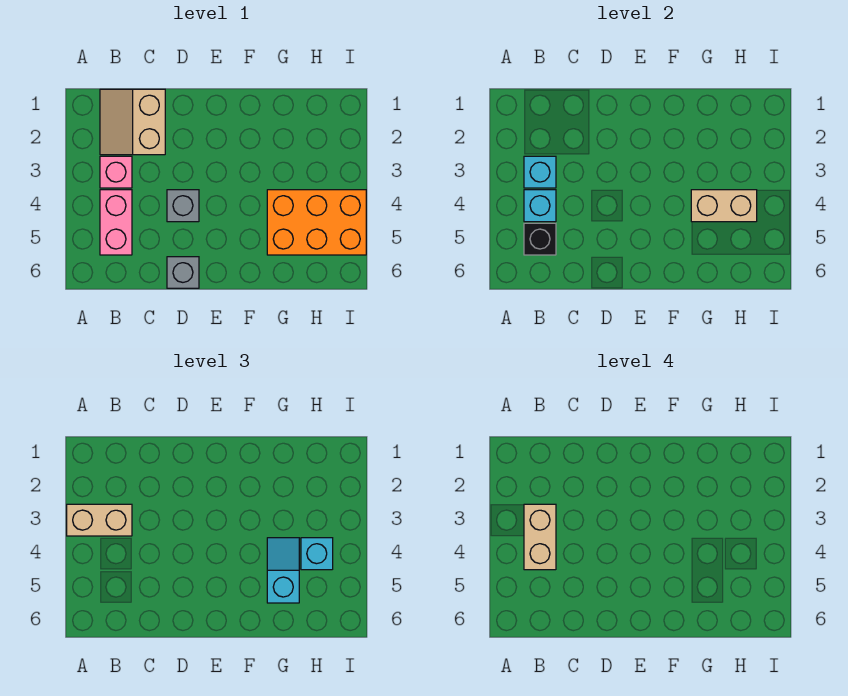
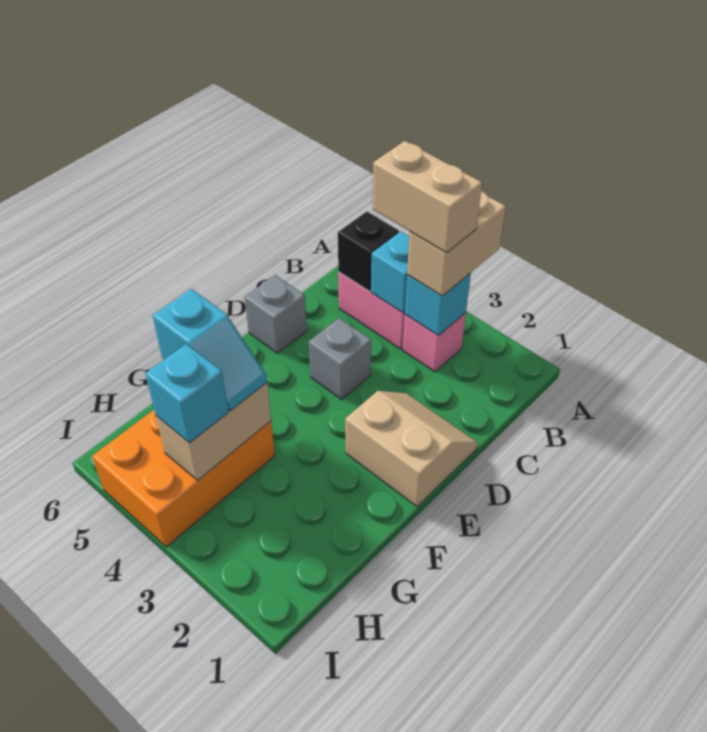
tan 2x2 slope [100,89,165,155] -> tan 2x2 slope moved to [345,391,478,507]

